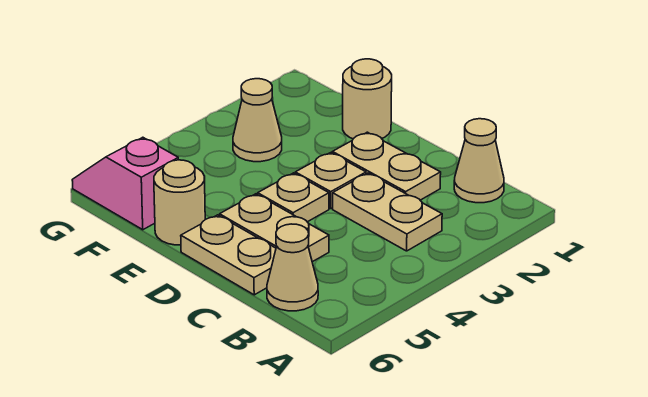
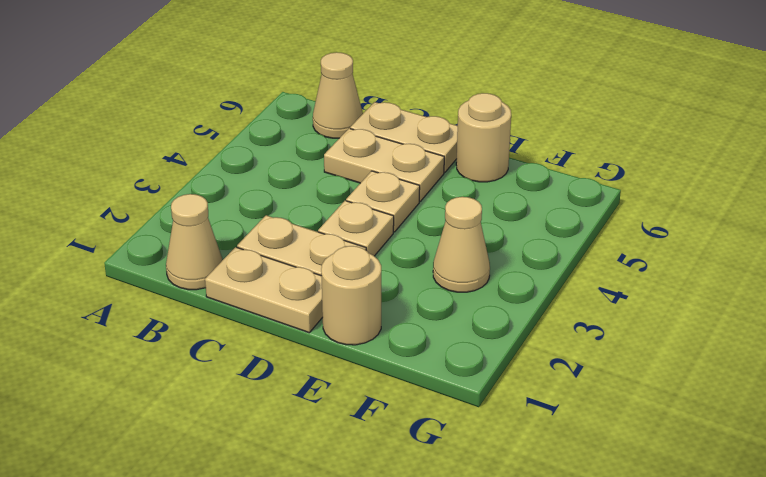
tan 1x2 plate [333,173,442,251] -> tan 1x2 plate moved to [205,247,323,333]
pink 1x2 slope [72,137,178,230] -> none

